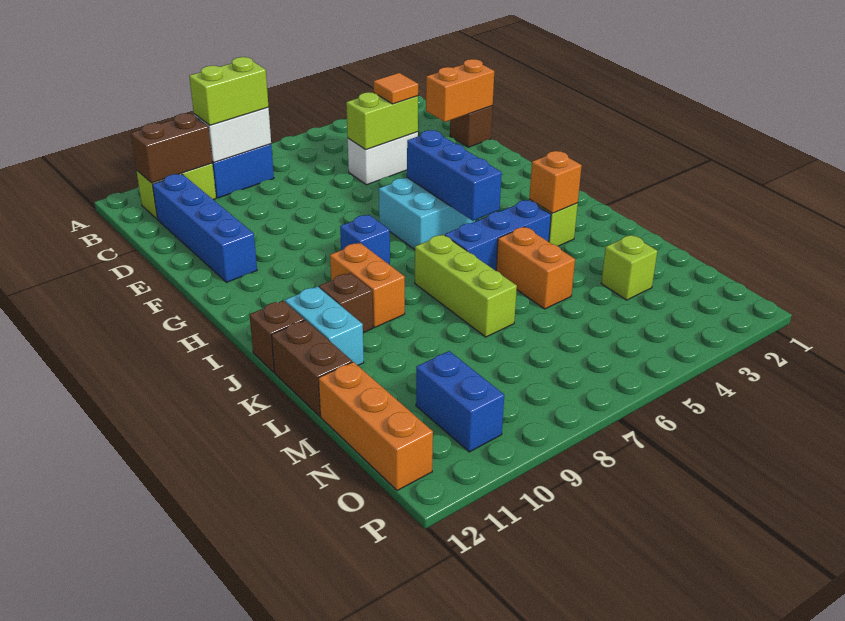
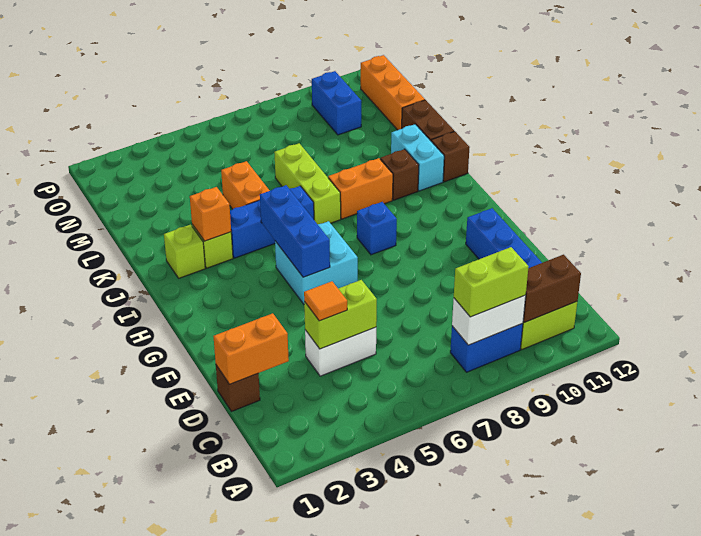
orange 1x2 brick [330,243,405,327] -> orange 1x2 brick turned to [328,158,393,219]
lime 1x1 brick [601,235,657,300] -> lime 1x1 brick moved to [164,225,205,278]

